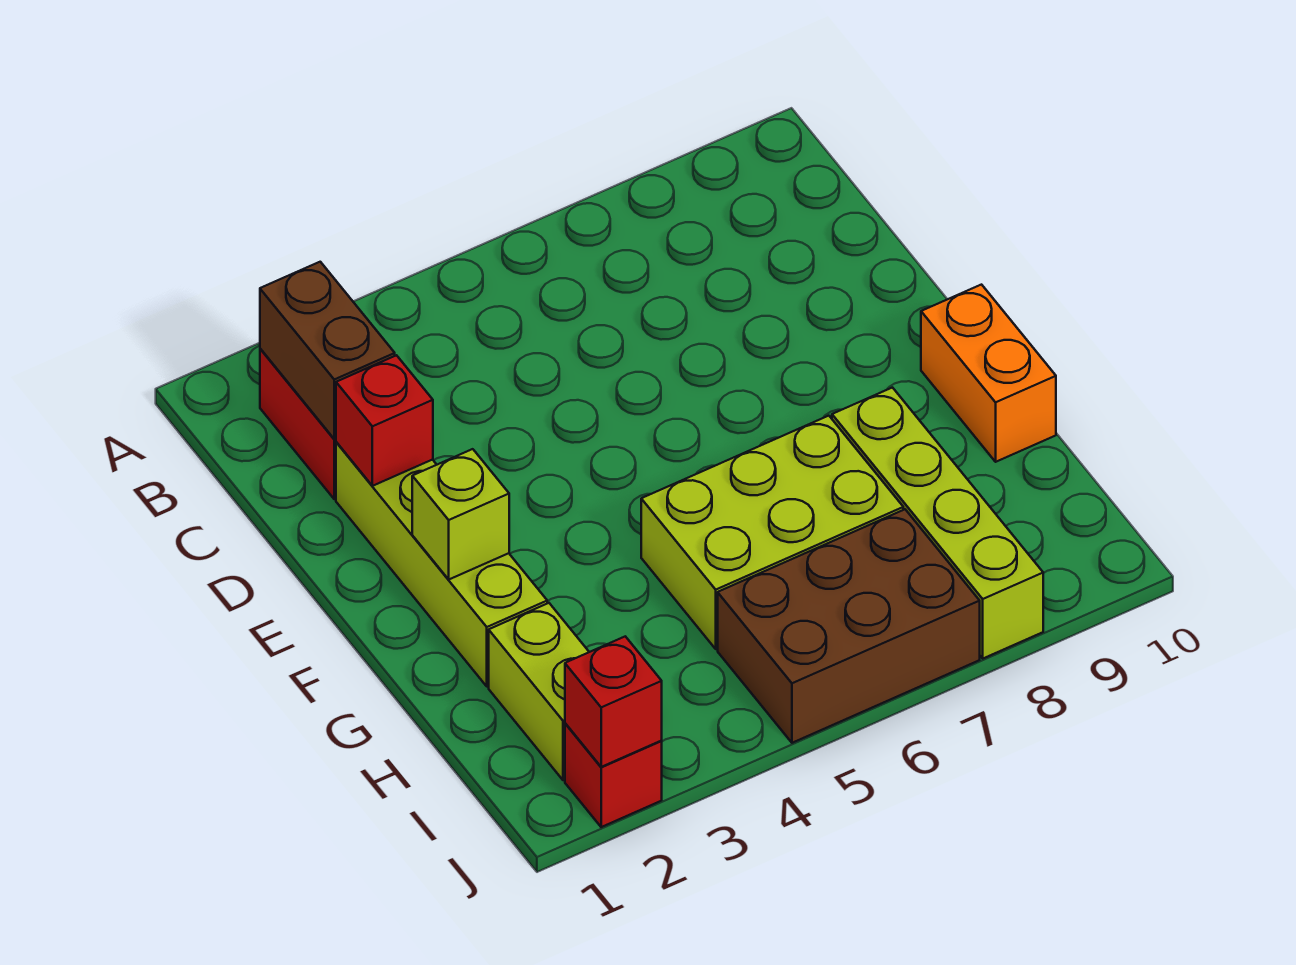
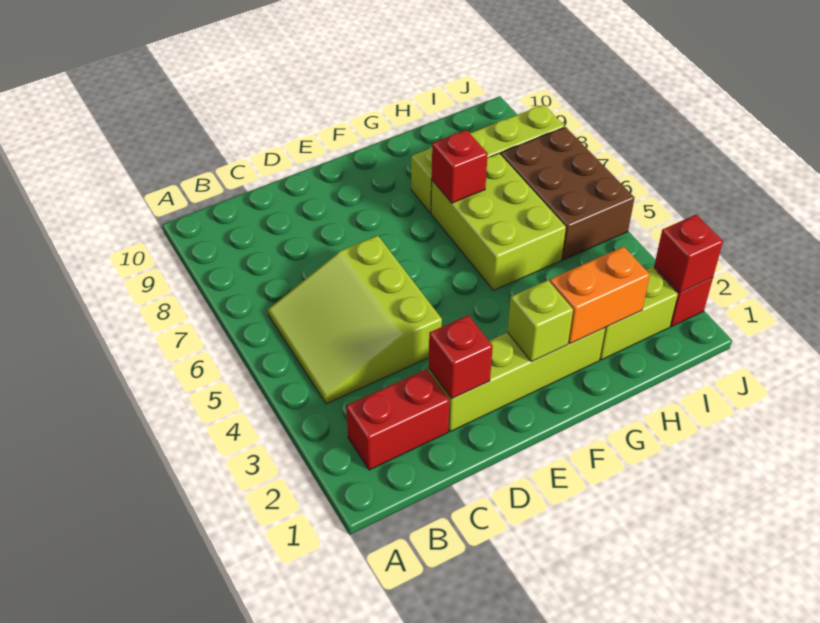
brown 1x2 brick [260,262,395,439] -> none
none -> lime 3x3 slope [268,236,442,404]
orange 1x2 brick [921,285,1056,462] -> orange 1x2 brick moved to [550,247,650,344]
none -> red 1x1 brick [432,130,488,203]

